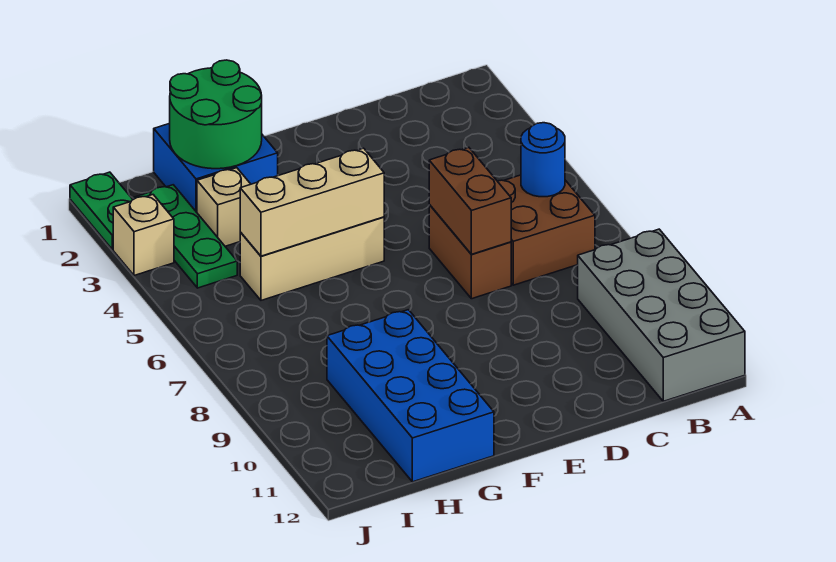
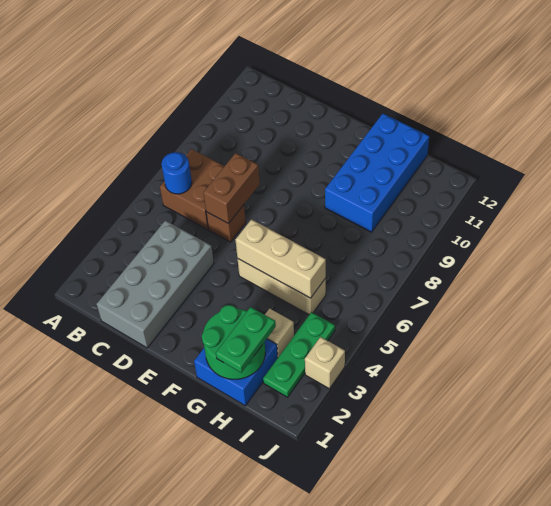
grey 2x4 brick [578,229,745,401] -> grey 2x4 brick moved to [97,220,214,348]
brown 1x2 brick [429,205,511,299] -> brown 1x1 brick [206,205,246,242]
green 1x2 plate [70,172,133,250] -> green 1x2 plate moved to [216,307,276,373]

